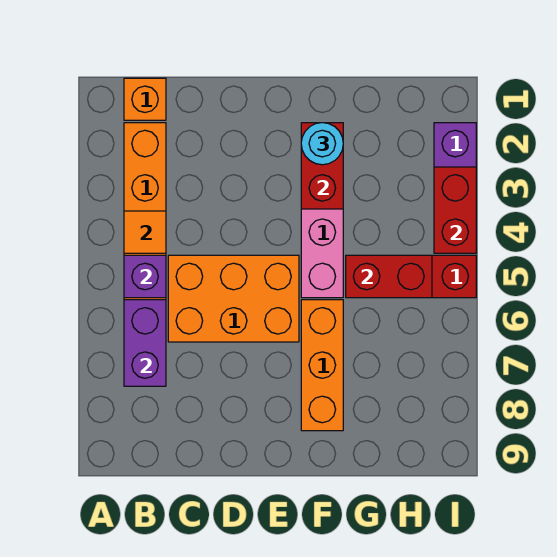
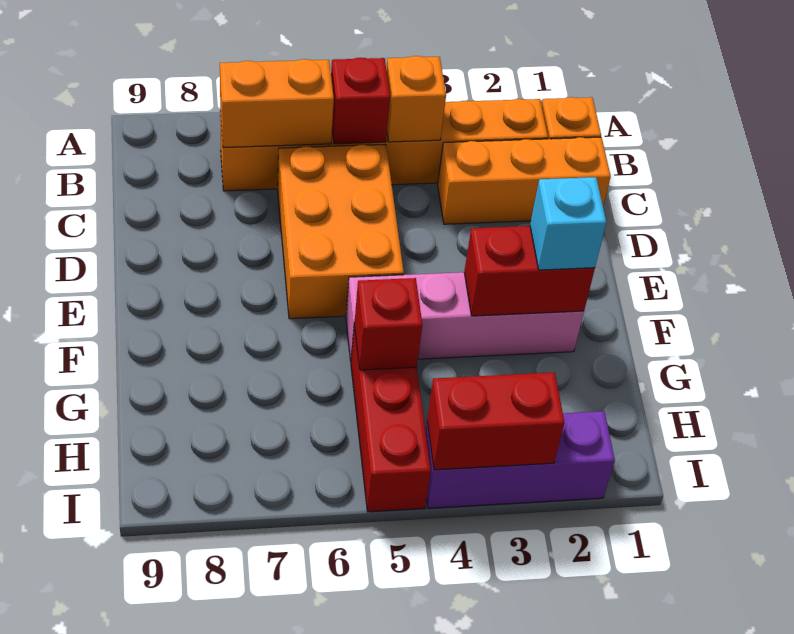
orange 1x1 tile [124,211,166,253] -> orange 1x1 brick [386,56,446,142]
purple 1x1 brick [124,255,166,298] -> red 1x1 brick [331,58,390,144]
purple 1x2 brick [124,300,166,386] -> orange 1x2 brick [220,59,334,148]
cyan 1x1 round brick [301,123,343,165] -> cyan 1x1 brick [530,177,606,270]
orange 1x3 brick [301,300,343,431] -> orange 1x3 brick moved to [438,137,611,224]
red 1x2 brick [346,255,432,298] -> red 1x1 brick [354,278,422,370]

